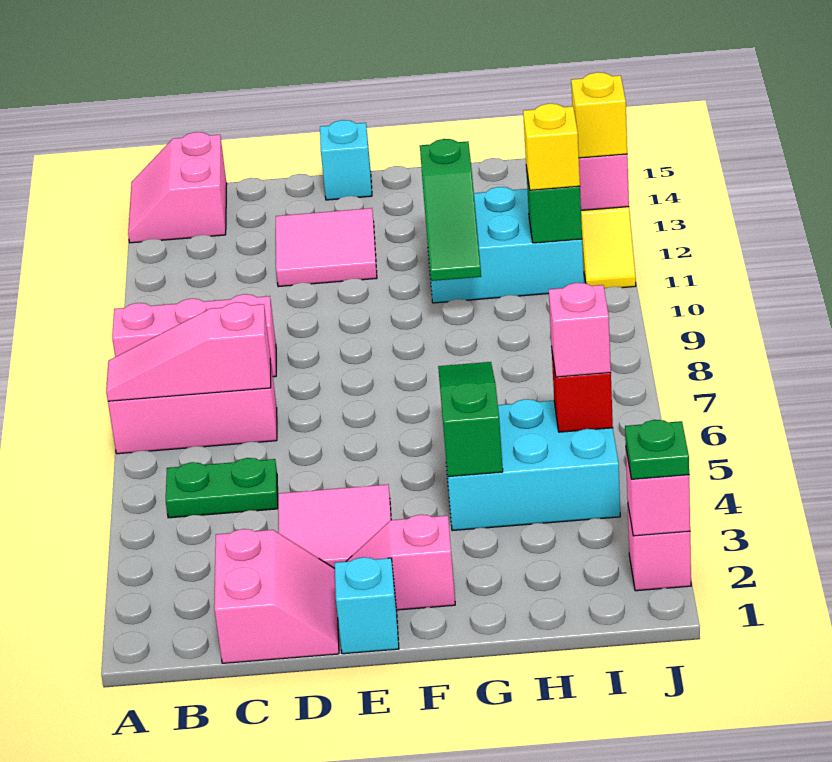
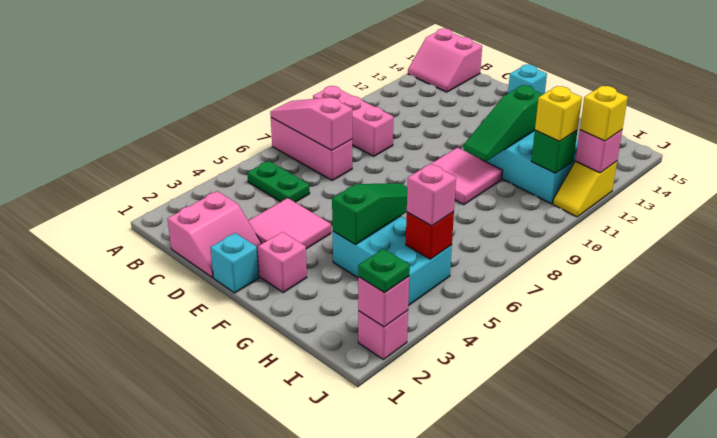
pink 2x2 slope [128,132,227,243] -> pink 2x2 slope turned to [408,28,482,92]
pink 2x2 tile [276,208,377,287] -> pink 2x2 tile moved to [431,148,503,205]

